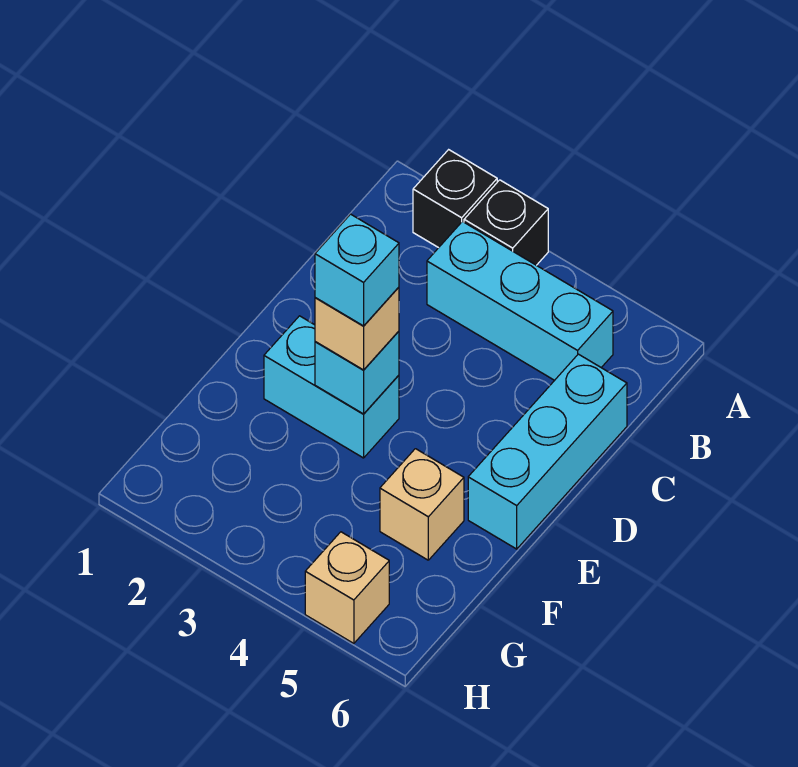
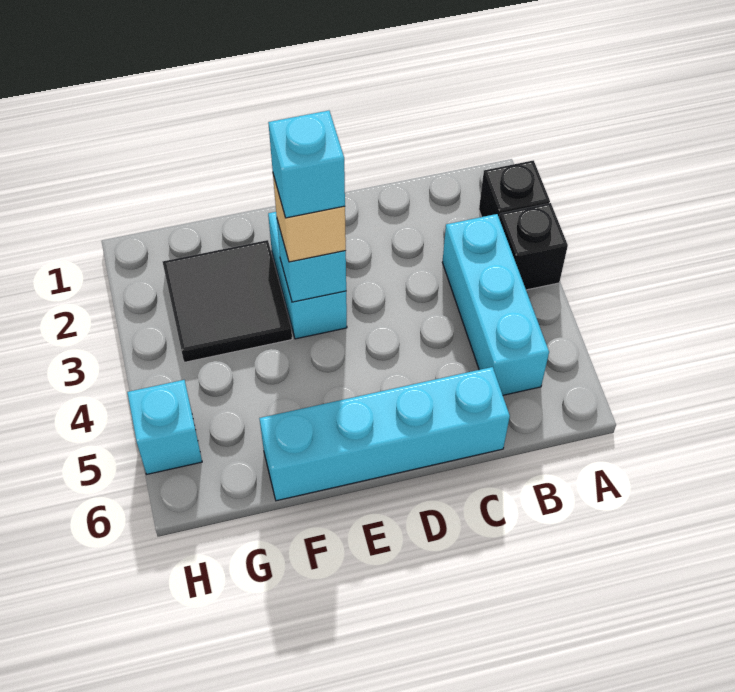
cyan 1x3 brick [468,354,627,549] -> cyan 1x4 brick [259,367,510,501]
none -> black 2x2 tile [163,240,292,362]
tan 1x1 brick [380,449,464,560] -> none
tan 1x1 brick [305,532,389,643] -> cyan 1x1 brick [127,380,202,474]

